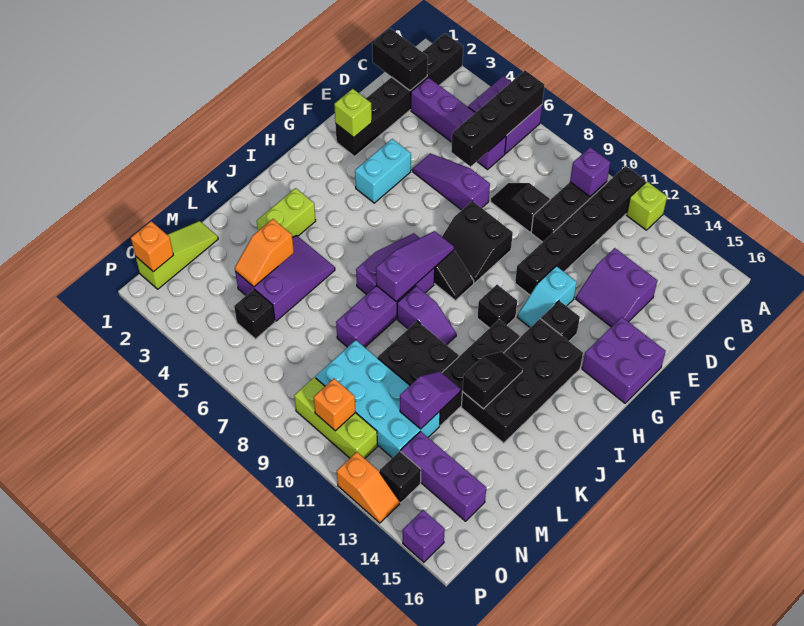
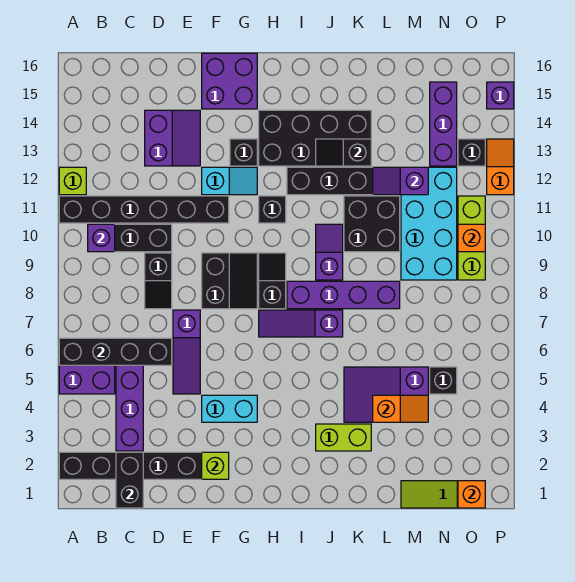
purple 1x3 slope [376,231,454,301] -> none

